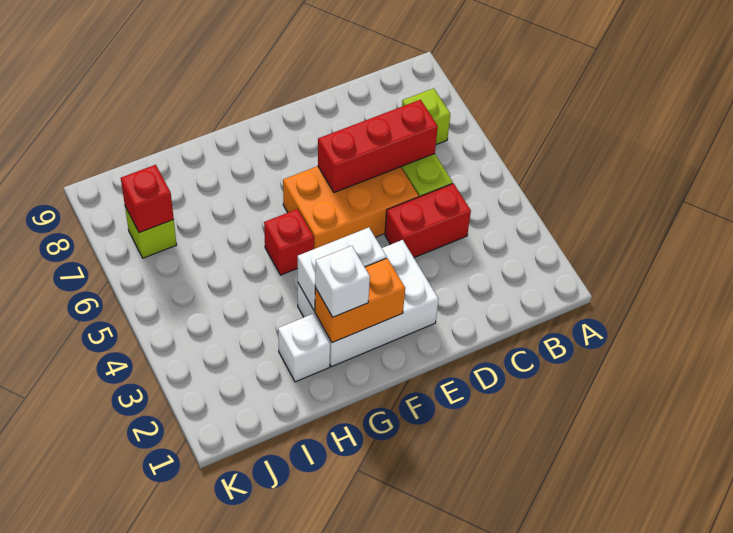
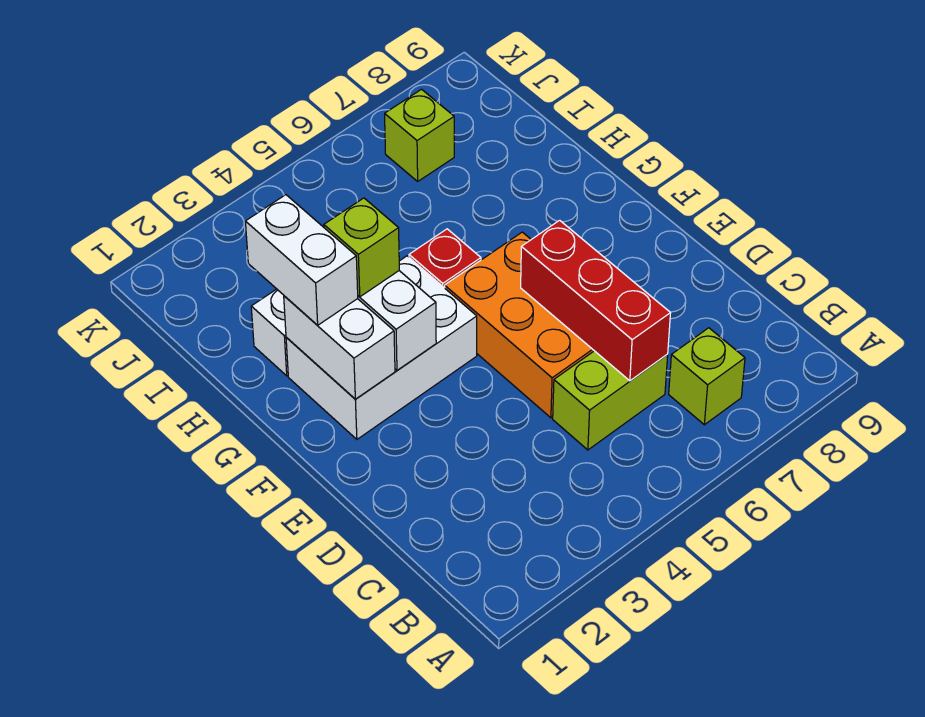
red 1x2 brick [385,183,471,258] -> none
white 2x3 brick [298,240,439,367] -> white 2x3 brick turned to [286,256,477,439]
orange 1x2 brick [315,258,405,343] -> white 1x2 brick [284,296,395,399]
white 1x1 brick [315,246,370,317] -> white 1x2 brick [245,195,358,325]
none -> lime 1x1 brick [324,198,399,297]
red 1x1 brick [121,165,174,233] -> none

